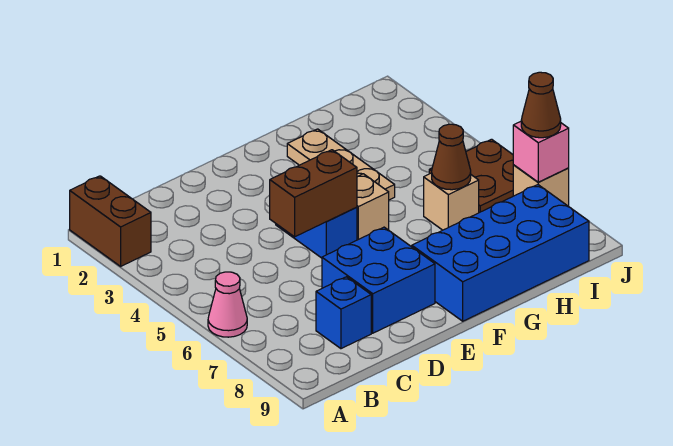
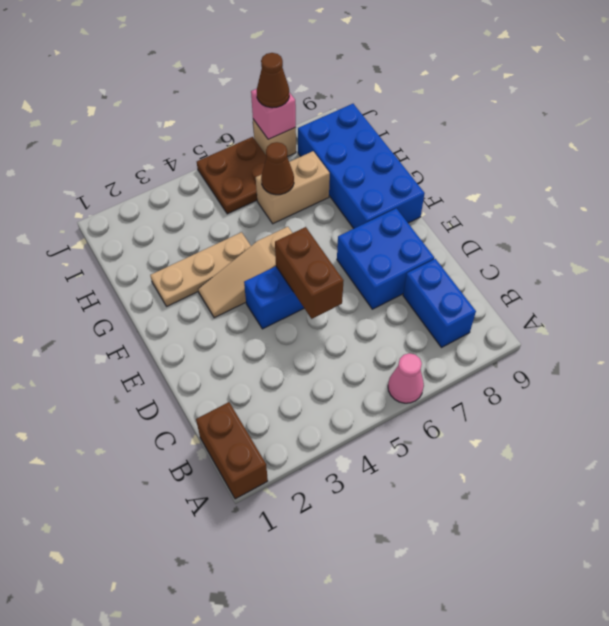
brown 1x2 brick [70,176,151,266] -> brown 1x2 brick turned to [196,402,268,499]
blue 1x1 brick [316,277,371,349] -> blue 1x2 brick [403,259,476,347]
tan 1x1 brick [424,173,479,230] -> tan 1x2 brick [256,151,330,224]

